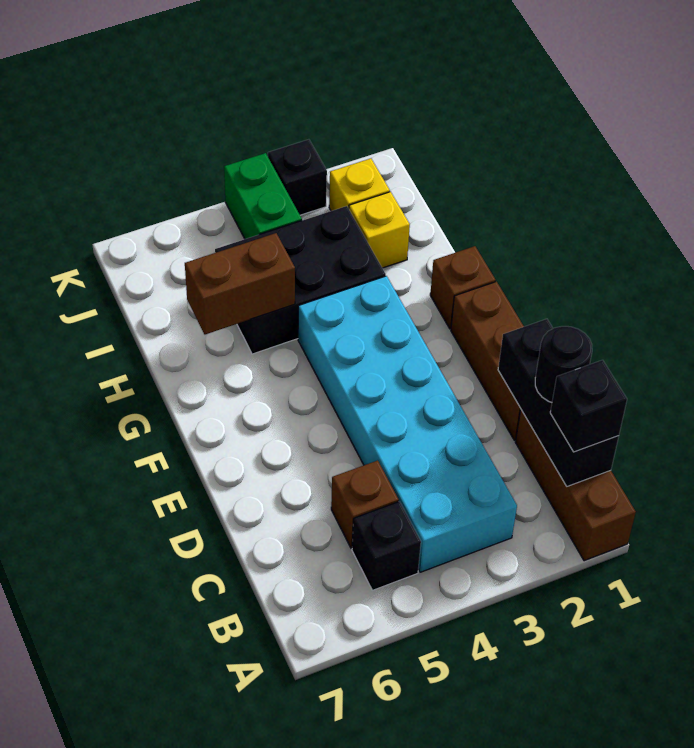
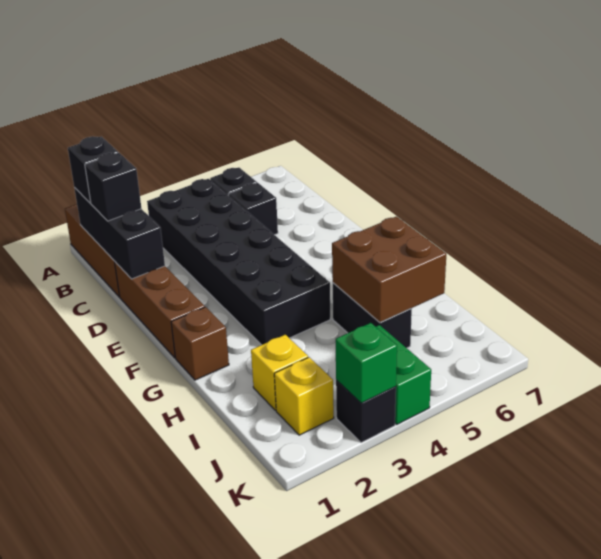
cyan 2x6 brick [298,276,517,572] -> black 2x6 brick [147,179,330,345]
black 1x1 round brick [535,326,592,402] -> black 1x1 brick [85,153,141,221]
brown 1x1 brick [331,460,399,548] -> black 1x1 brick [229,183,278,235]
black 2x3 brick [215,206,386,354] -> black 1x2 brick [333,283,412,348]
brown 1x2 brick [185,233,295,334] -> brown 2x2 brick [332,216,446,323]
none -> green 1x1 brick [336,323,397,403]

